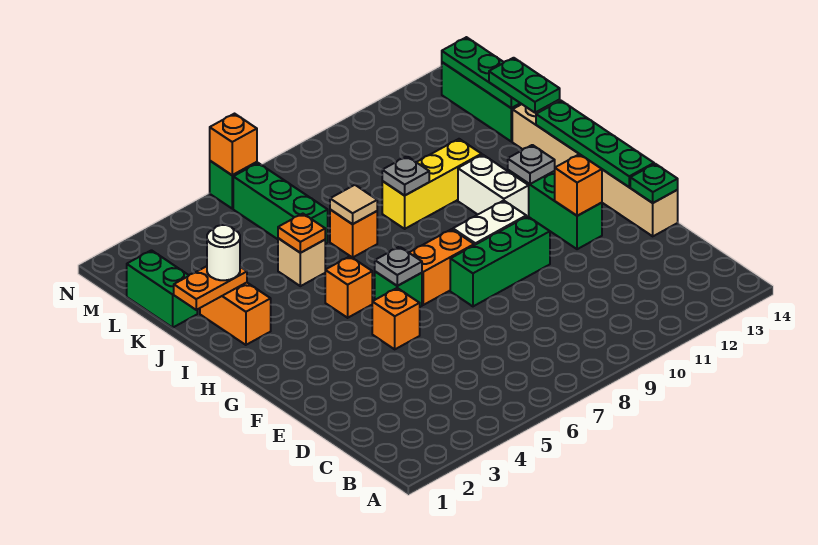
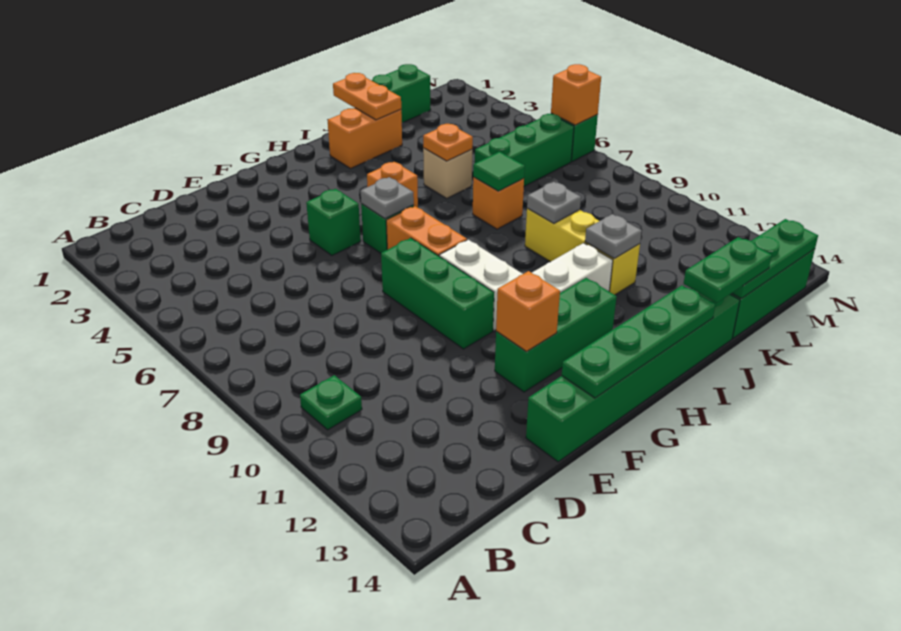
tan 1x6 brick [512,104,678,236] -> green 1x6 brick [526,291,740,462]
green 1x1 plate [630,164,678,203] -> green 1x1 plate moved to [300,375,362,430]
orange 1x1 brick [372,288,420,349] -> green 1x1 brick [306,189,361,255]
grey 1x1 plate [508,145,555,184] -> grey 1x1 plate moved to [585,214,642,259]
white 1x1 round brick [207,225,240,280] -> none
tan 1x1 tile [330,185,377,224] -> green 1x1 tile [473,152,525,191]

